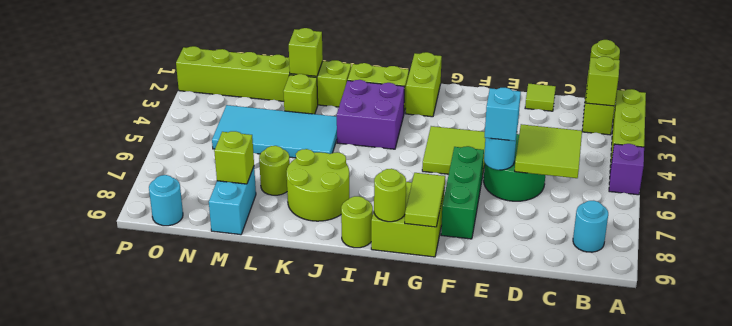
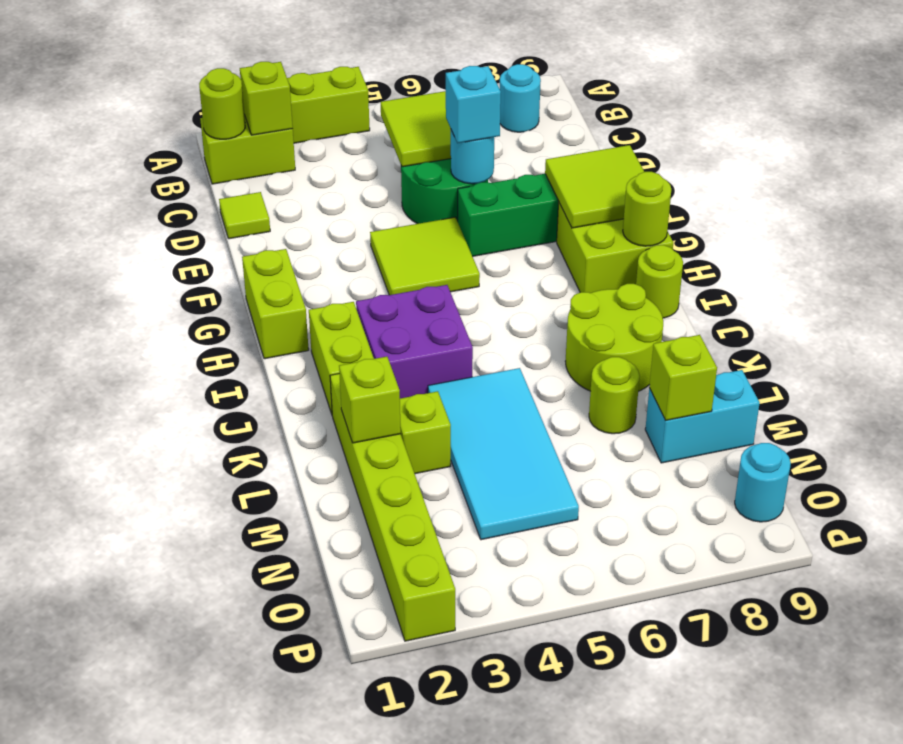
purple 1x1 brick [609,144,644,195] -> none
lime 1x2 tile [405,173,445,227] -> lime 2x2 tile [545,145,644,228]
lime 1x2 brick [406,52,442,117] -> lime 1x2 brick turned to [242,249,309,359]

